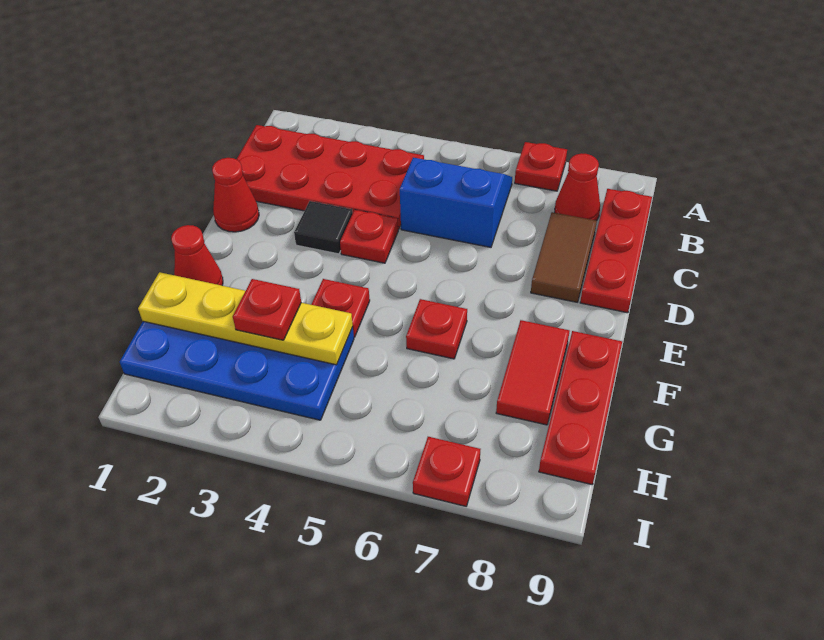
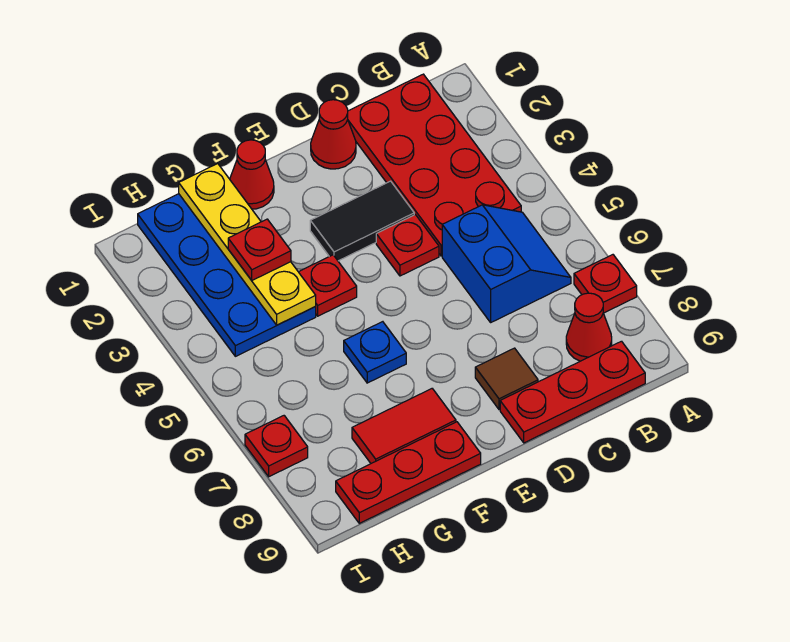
brown 1x2 tile [531,212,597,302] -> brown 1x1 tile [475,348,538,410]
black 1x1 tile [294,201,353,254] -> black 1x2 tile [310,181,414,261]
red 1x1 plate [406,299,467,359] -> blue 1x1 plate [344,322,406,383]

